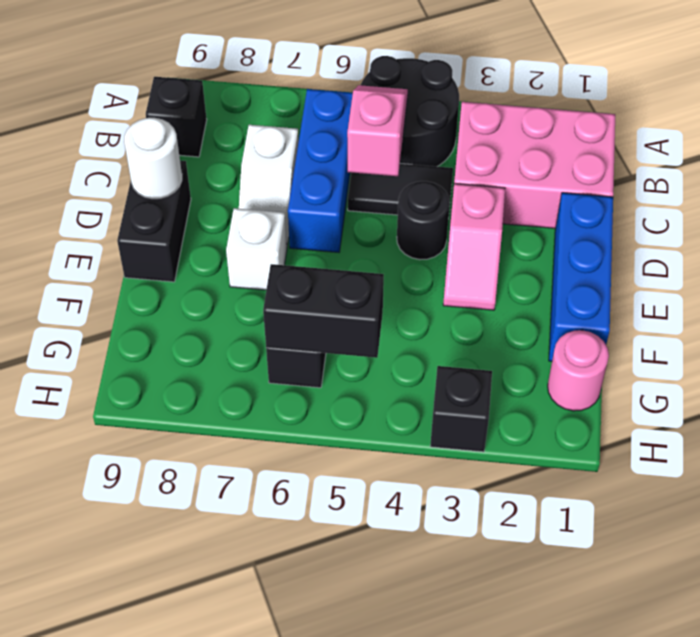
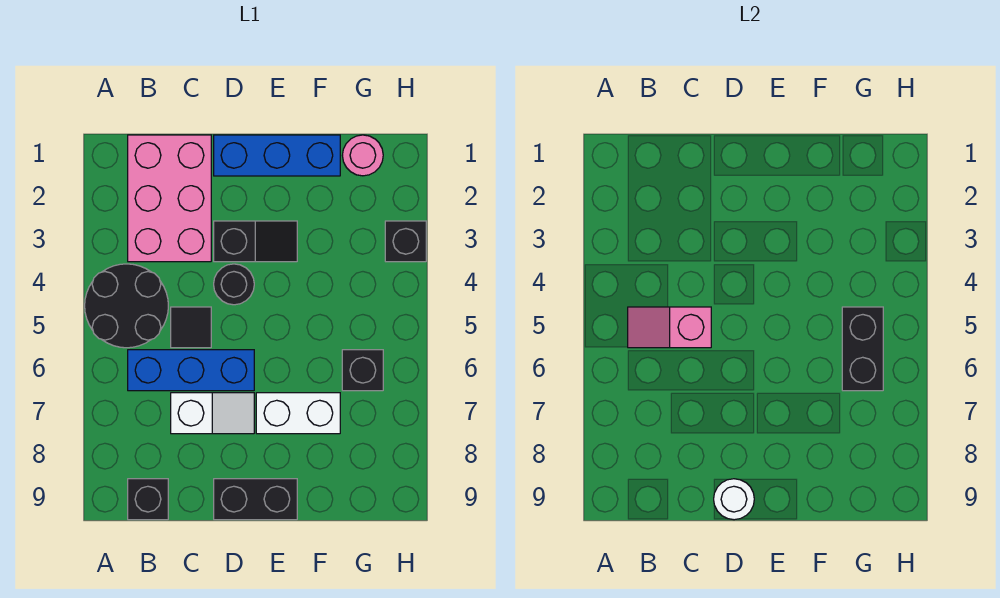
black 1x2 tile [348,164,453,219] -> black 1x1 tile [171,307,211,348]
pink 1x2 slope [443,184,505,310] -> black 1x2 slope [214,221,297,262]
white 1x1 brick [226,208,287,290] -> white 1x2 brick [256,393,340,434]

